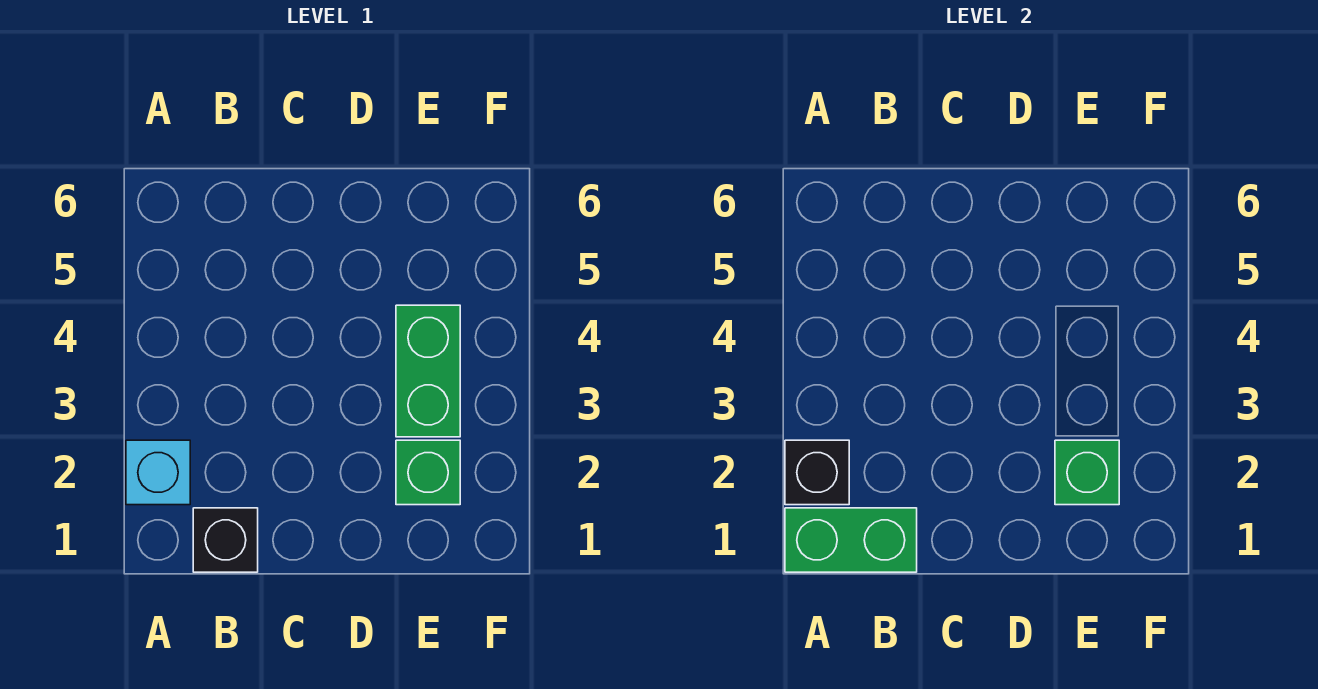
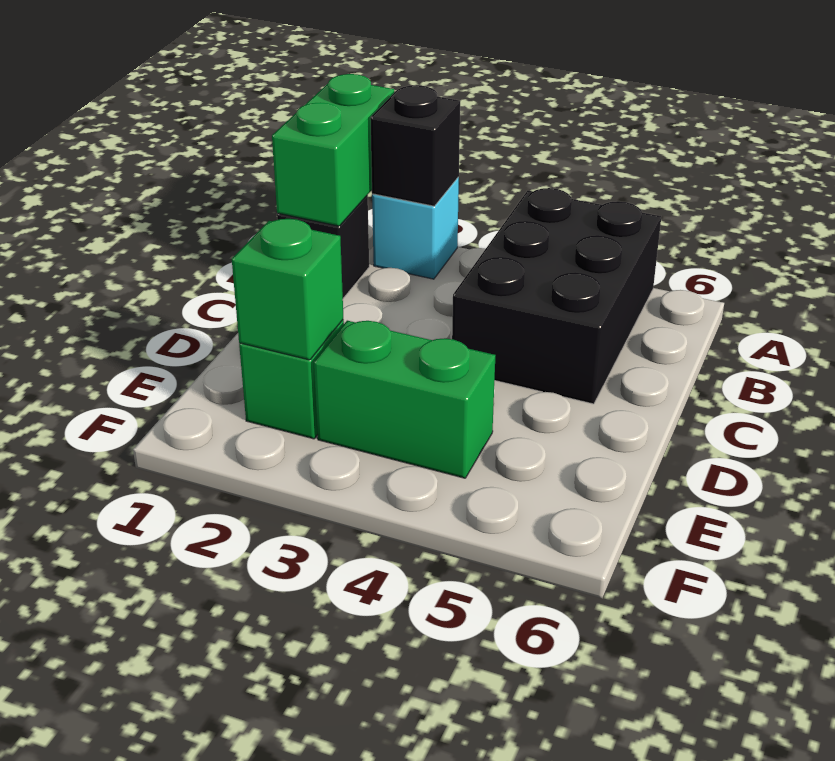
none -> black 2x3 brick [452,188,661,404]

